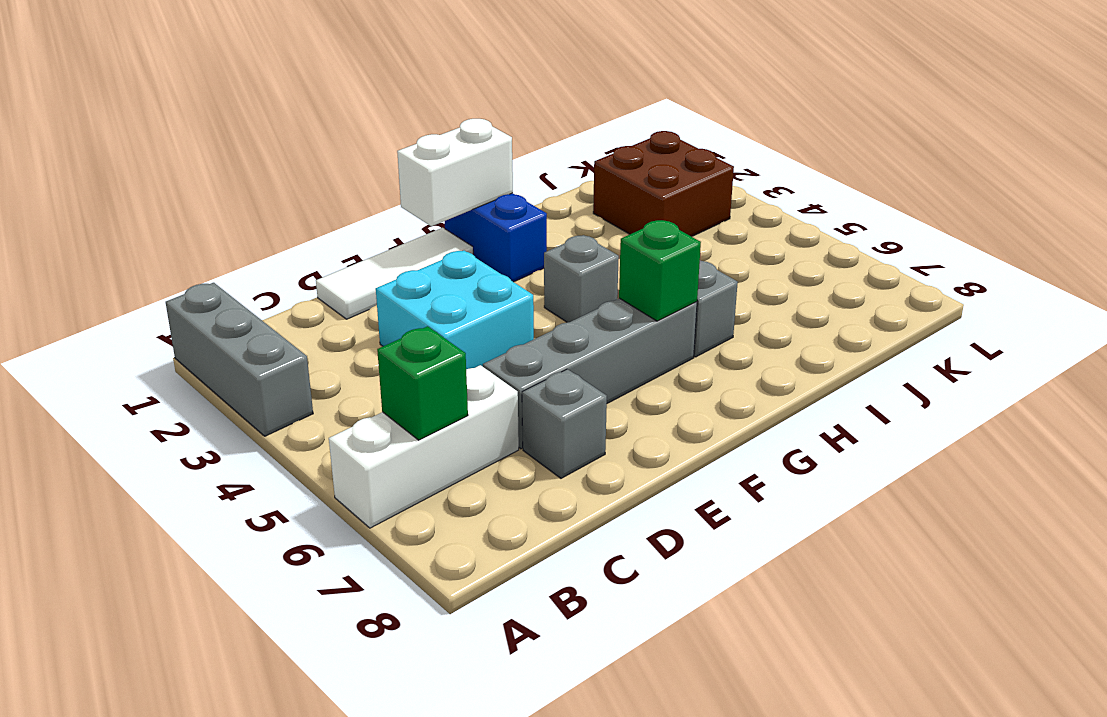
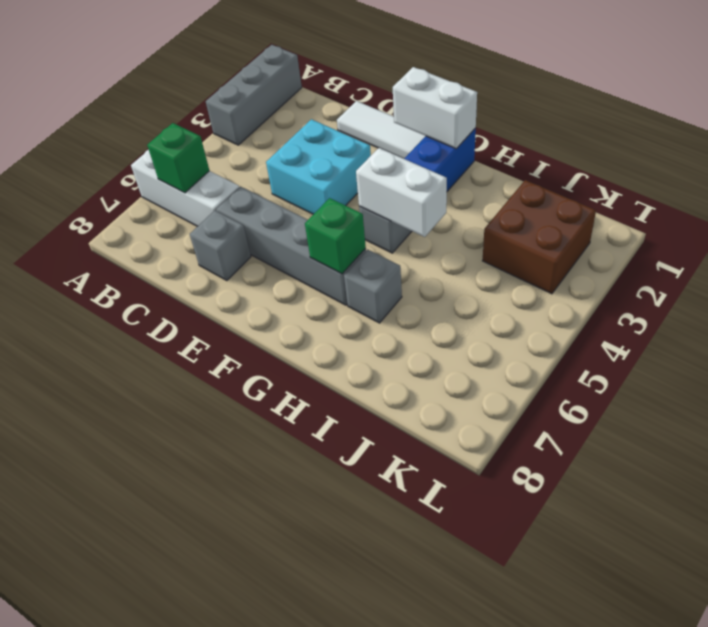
none -> white 1x2 brick [356,148,447,237]

